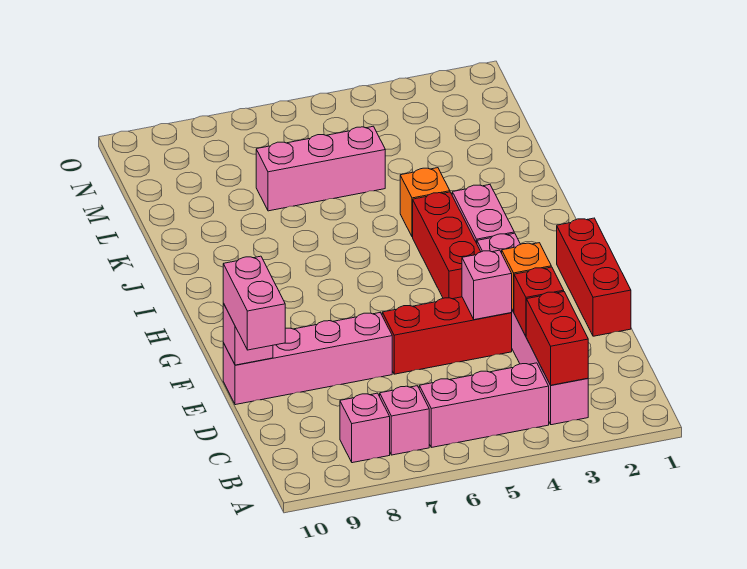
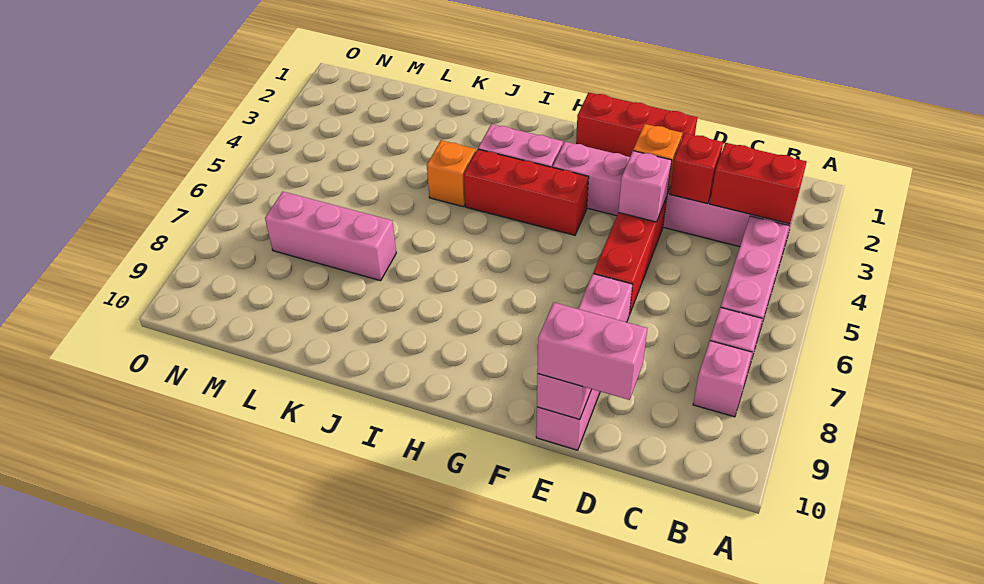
pink 1x3 brick [256,126,385,211] -> pink 1x3 brick turned to [265,192,396,281]

